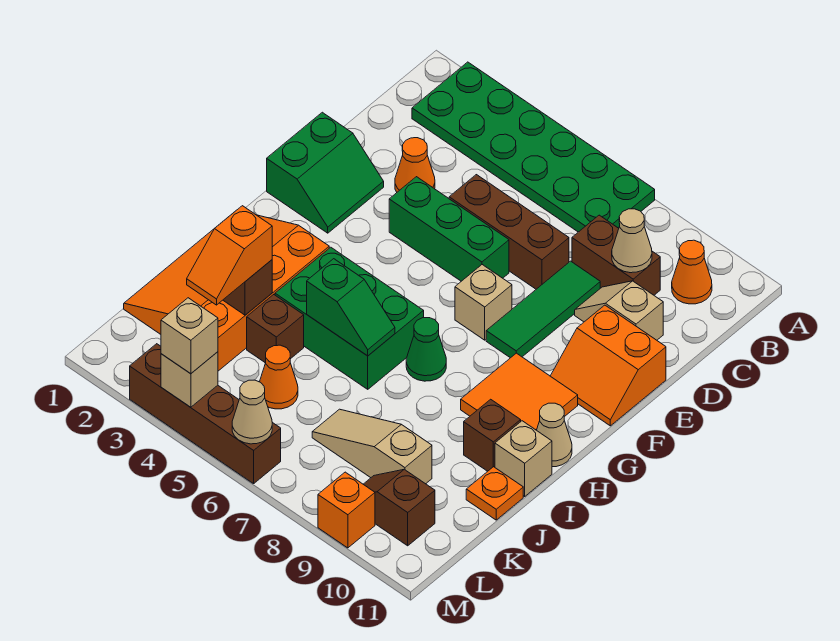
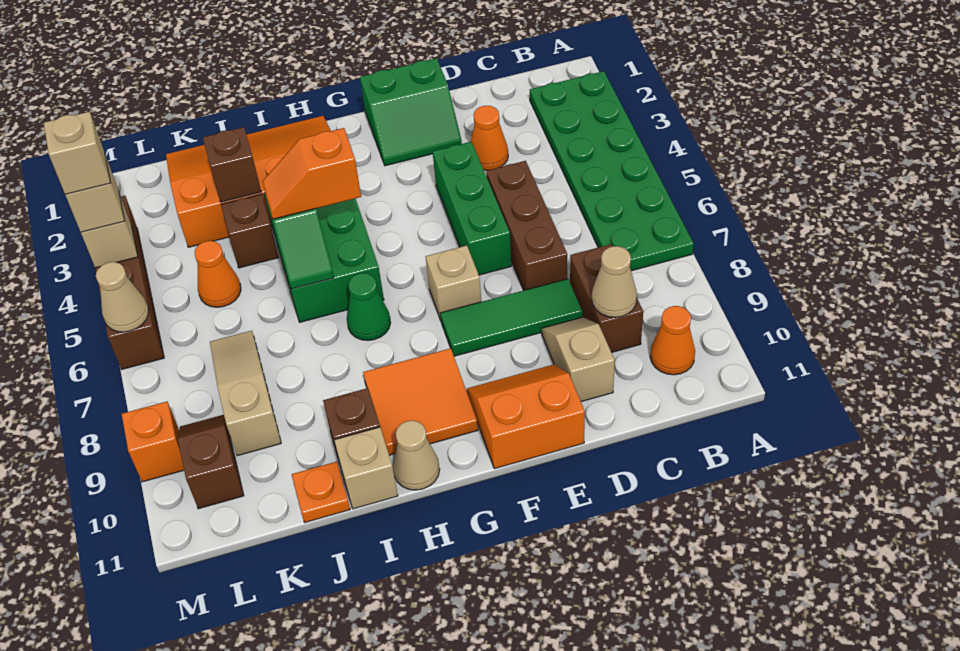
orange 2x2 slope [551,305,666,426] -> orange 2x2 slope turned to [467,365,585,469]
orange 1x2 slope [187,206,272,305] -> orange 1x2 slope moved to [262,128,361,219]
none -> tan 1x1 brick [44,112,111,195]

